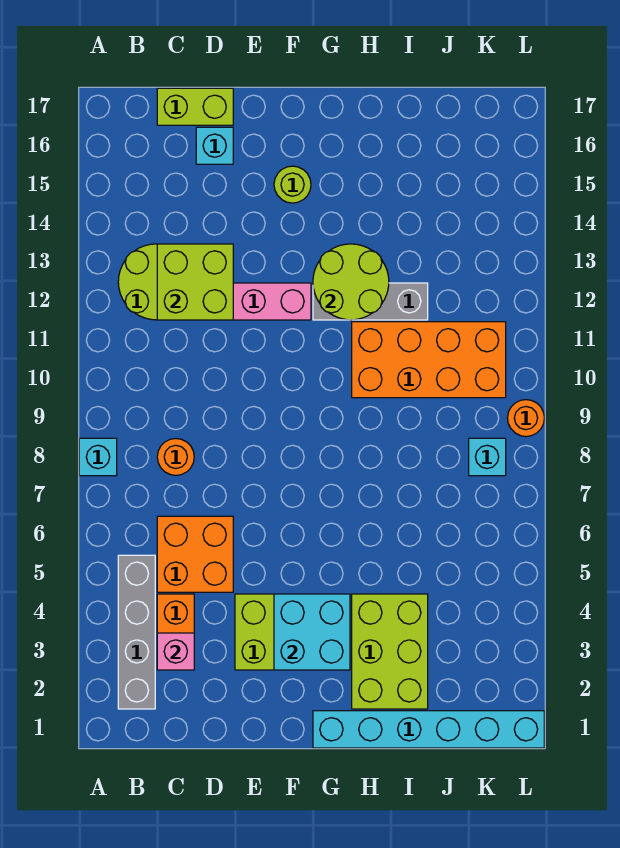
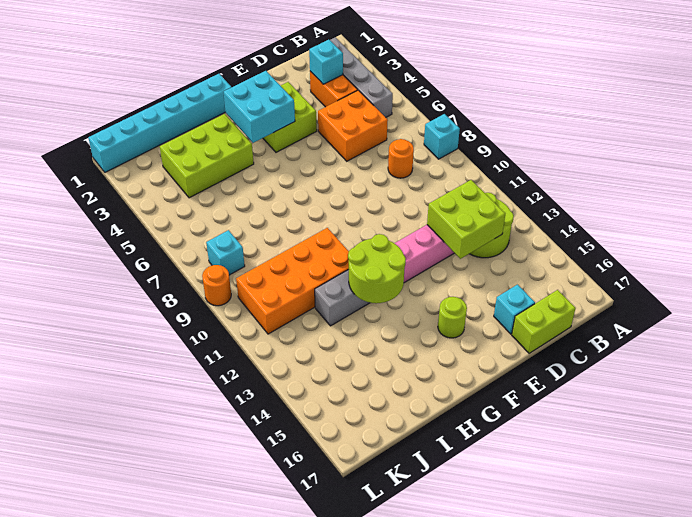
pink 1x1 brick [157,633,194,670] -> cyan 1x1 brick [309,40,343,84]
lime 2x3 brick [352,594,428,709] -> lime 2x3 brick turned to [160,114,254,198]

